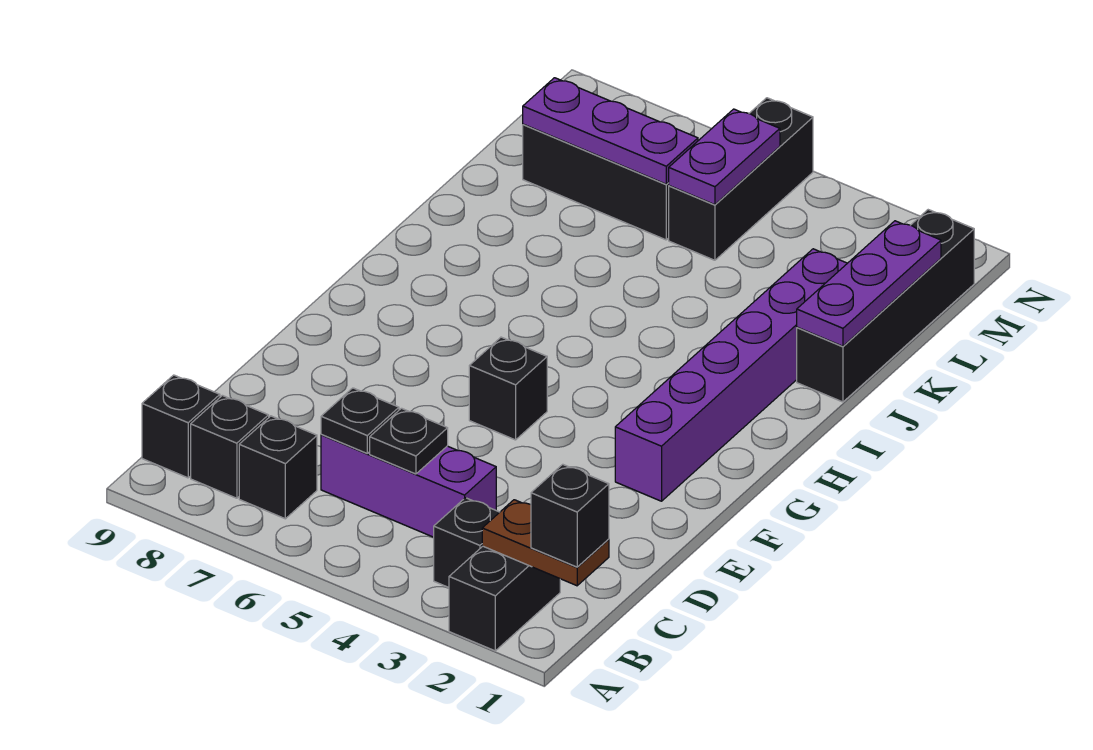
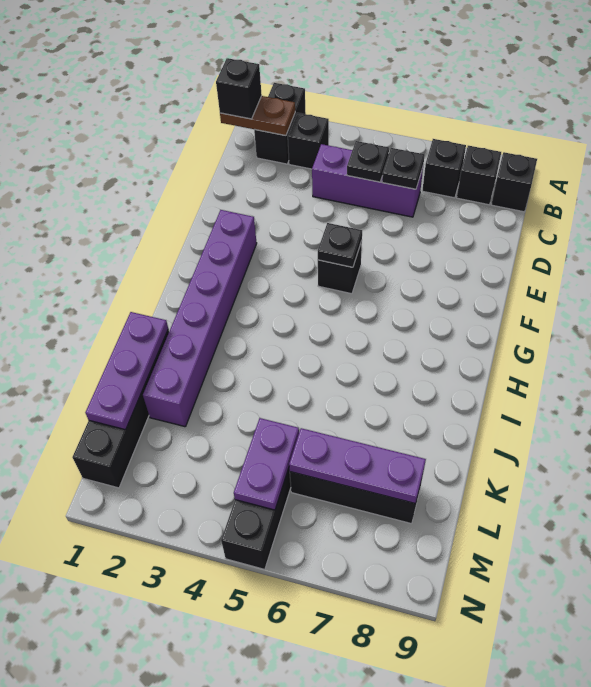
none -> black 1x1 plate [318,223,362,267]

